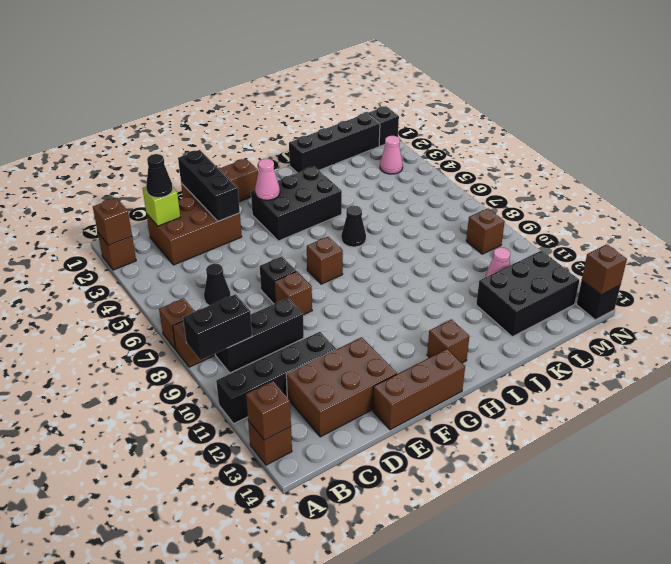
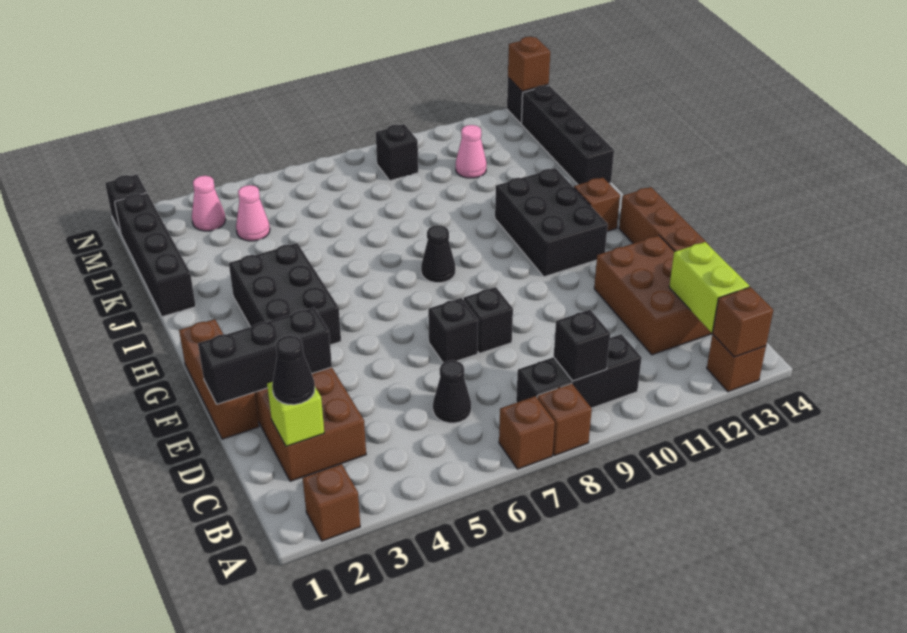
brown 1x1 brick [93,198,132,246] -> none
black 1x2 brick [183,294,252,360] -> black 1x1 brick [554,310,610,381]
black 1x4 brick [216,332,336,423] -> black 1x4 brick moved to [521,85,614,185]
black 1x3 brick [216,298,304,373] -> black 1x3 brick turned to [516,334,642,408]
none -> lime 1x2 brick [669,242,749,333]
brown 1x1 brick [274,271,312,315] -> black 1x1 brick [463,287,513,353]
pink 1x1 cone [255,159,280,200] -> pink 1x1 cone moved to [236,185,270,241]
brown 1x1 brick [307,237,343,284] -> none
black 1x1 cone [341,206,366,247] -> black 1x1 cone moved to [421,225,455,283]
black 2x3 brick [476,250,579,337] -> black 2x3 brick moved to [495,168,608,277]
brown 1x1 brick [466,208,505,254] -> black 1x1 brick [376,124,418,181]

